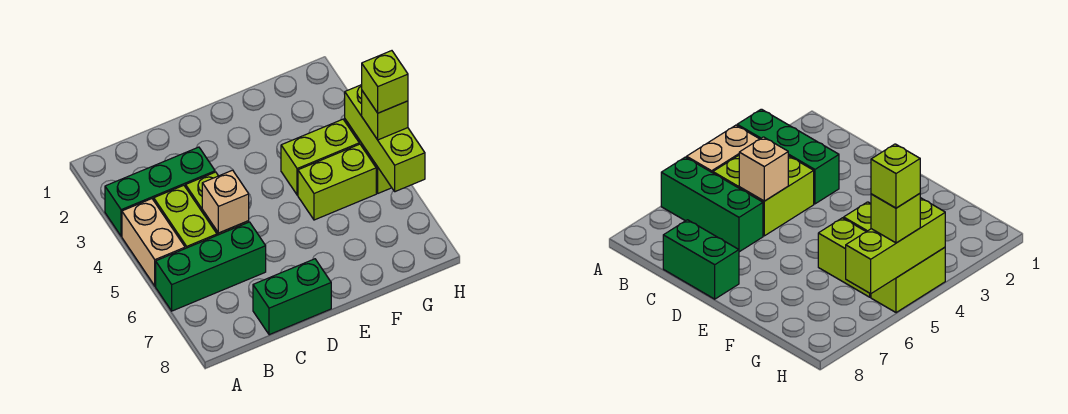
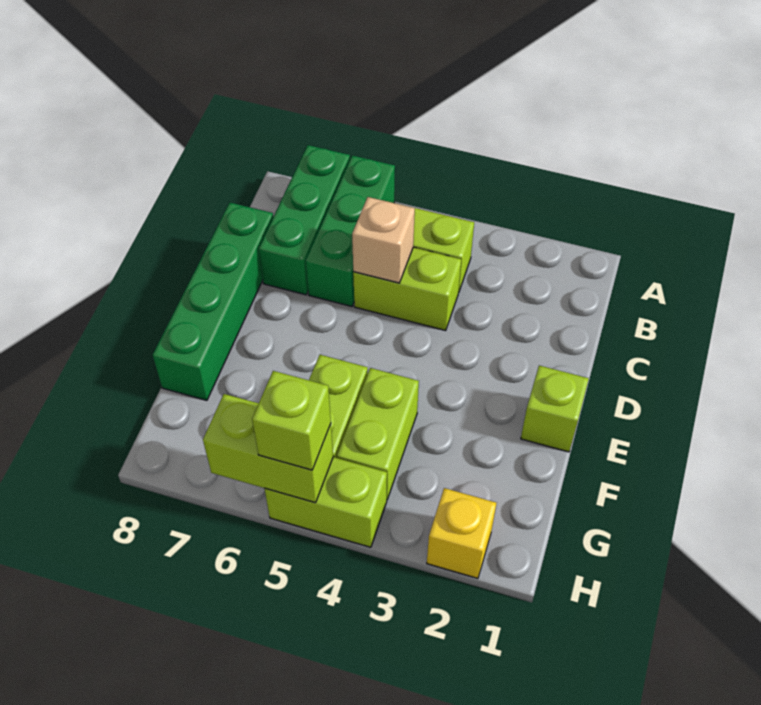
green 1x3 brick [105,147,215,236] -> green 1x3 brick moved to [259,145,350,295]
tan 1x2 brick [122,199,185,286] -> none
green 1x2 brick [253,259,331,335] -> green 1x4 brick [153,203,273,400]
none -> yellow 1x1 brick [427,488,496,578]
lime 1x3 brick [345,85,425,192] -> lime 1x2 brick [203,394,333,503]
lime 1x1 brick [362,51,408,113] -> lime 1x1 brick moved to [521,366,589,452]

